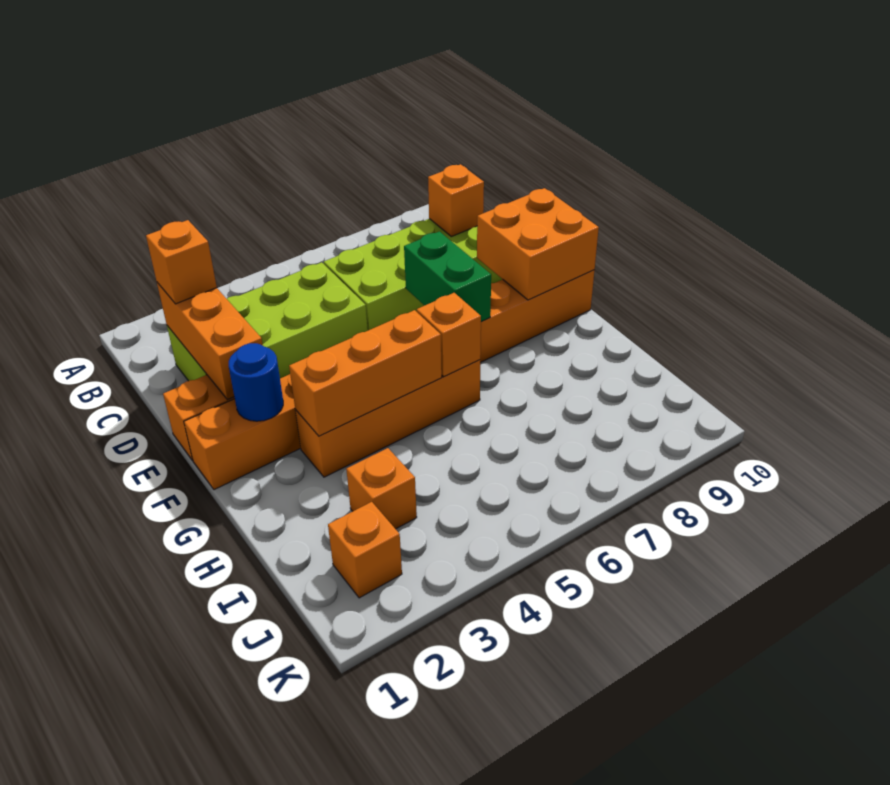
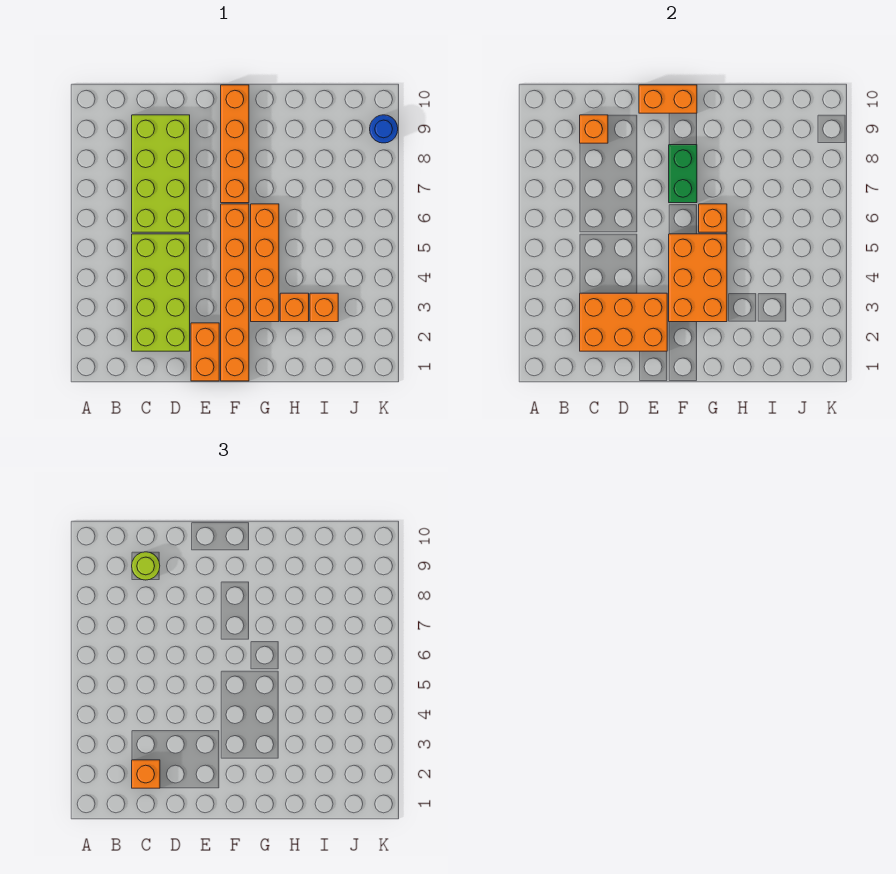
orange 1x3 brick [157,283,263,400] -> orange 2x3 brick [580,293,667,351]
none -> lime 1x1 round brick [132,552,160,580]
green 1x2 brick [404,231,491,322] -> green 1x2 brick turned to [669,145,697,203]
orange 2x2 brick [477,188,599,300] -> orange 1x2 brick [639,85,697,113]
blue 1x1 round brick [229,343,283,421] -> blue 1x1 round brick moved to [370,115,398,143]
orange 1x3 brick [289,310,442,436] -> orange 2x3 brick [669,234,727,322]
orange 1x1 brick [328,502,402,598] -> orange 1x1 brick moved to [280,293,309,322]

